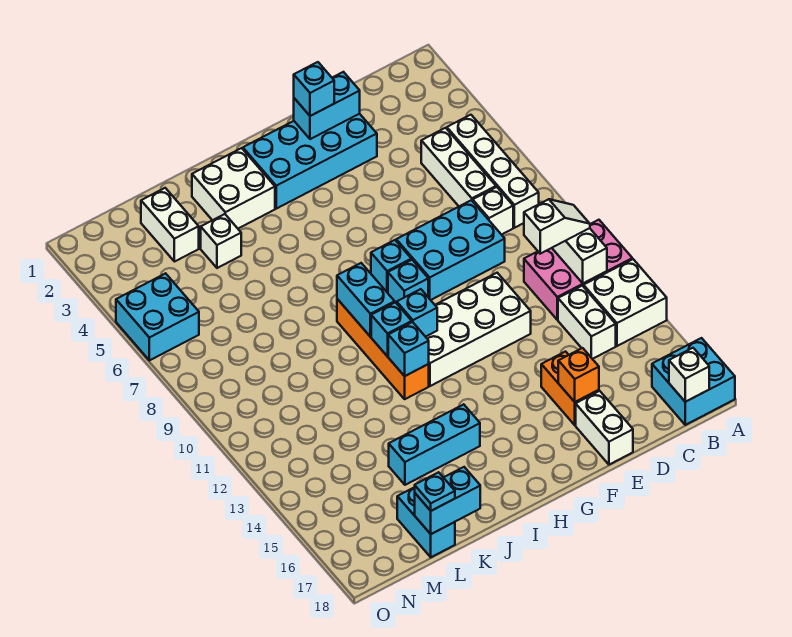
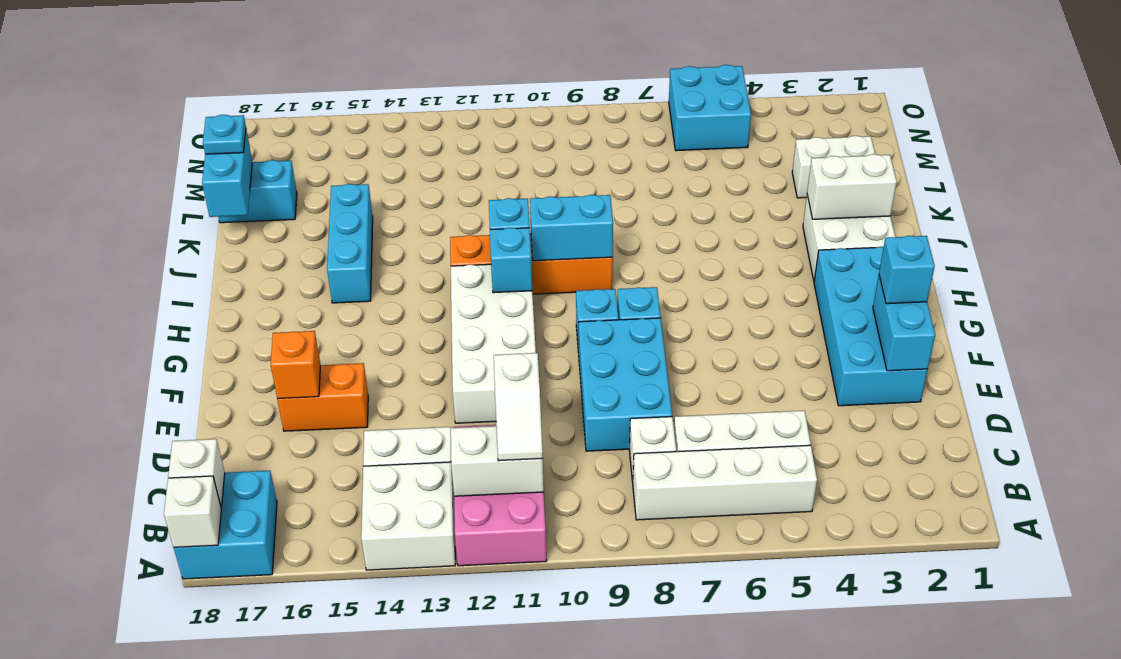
white 1x2 brick [576,391,633,465] -> white 1x2 brick moved to [807,154,897,219]
cyan 1x1 brick [388,322,429,376] -> none
white 1x1 brick [201,214,241,268] -> white 1x1 brick moved to [164,476,221,547]

